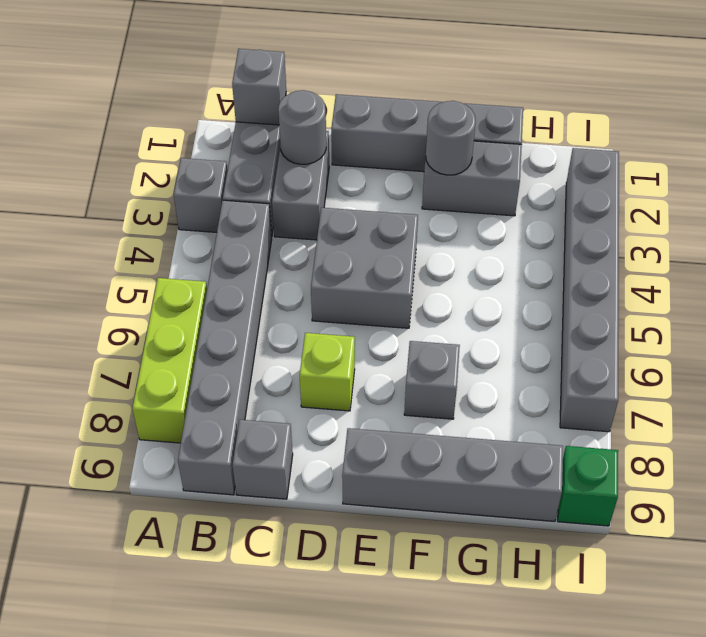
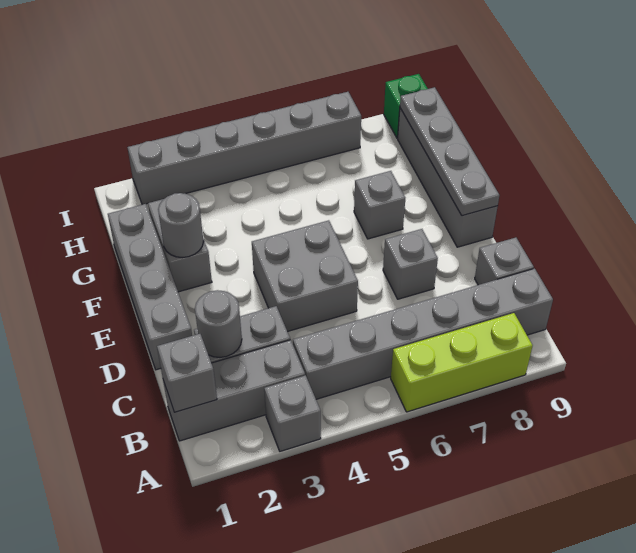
lime 1x1 brick [300,333,355,411] -> grey 1x1 brick [383,229,438,299]
none -> grey 1x4 plate [400,87,500,216]

